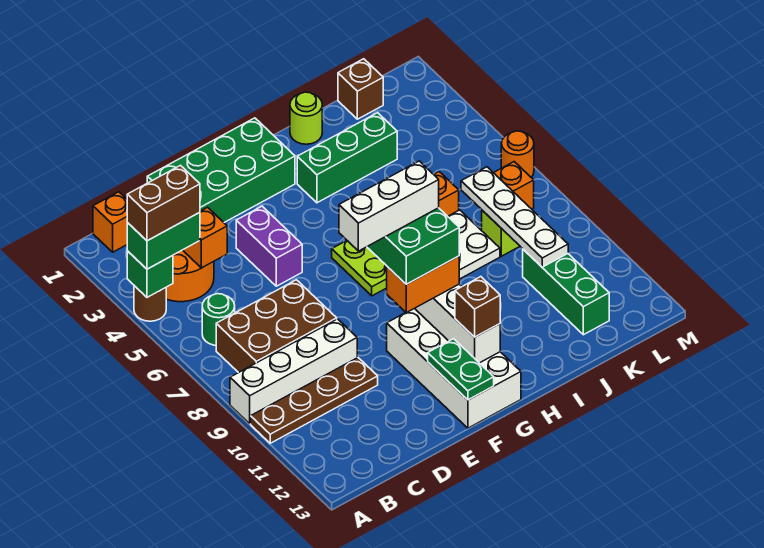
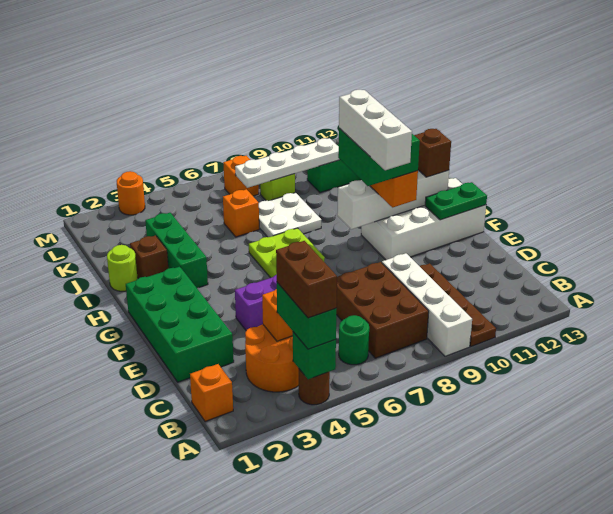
brown 1x1 brick [338,59,383,119] -> brown 1x1 brick moved to [130,235,168,279]
orange 1x1 round brick [501,131,534,177] -> orange 1x1 round brick moved to [117,171,145,215]

